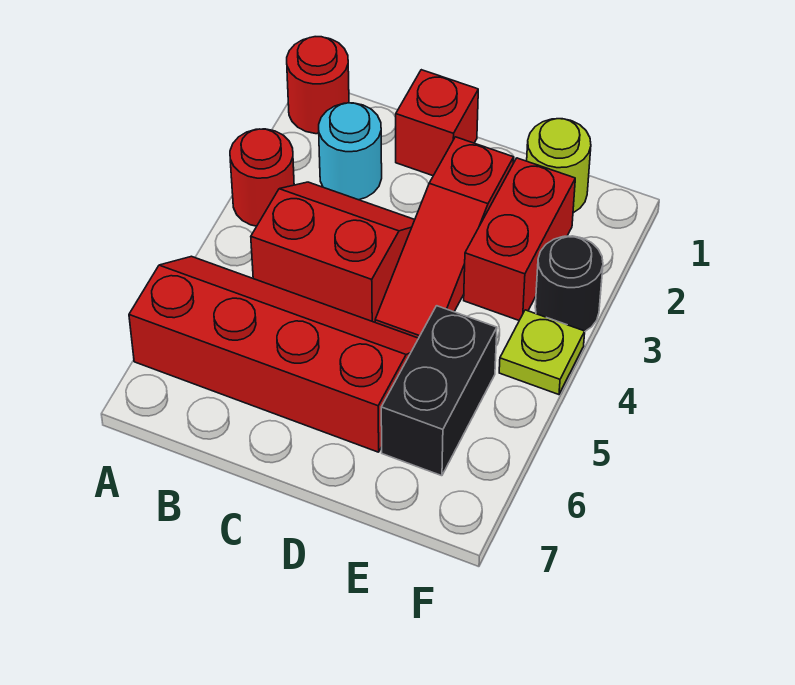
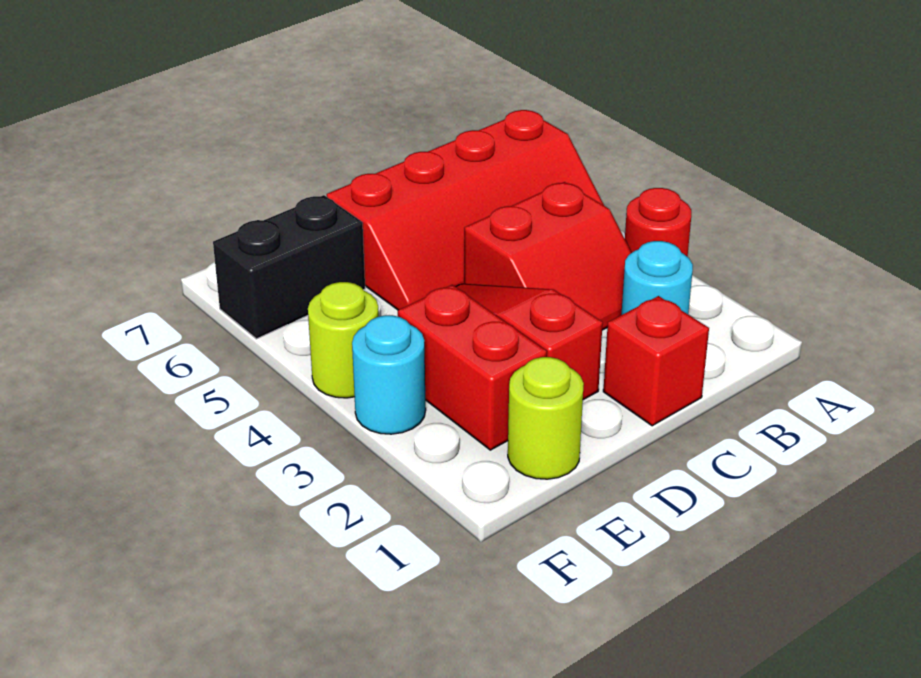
red 1x1 round brick [287,37,349,134] -> none
black 1x2 brick [381,306,497,476] -> black 1x2 brick turned to [213,195,365,339]
black 1x1 round brick [535,236,603,331] -> cyan 1x1 round brick [352,315,426,434]
lime 1x1 plate [499,310,585,395] -> lime 1x1 round brick [308,282,379,398]

